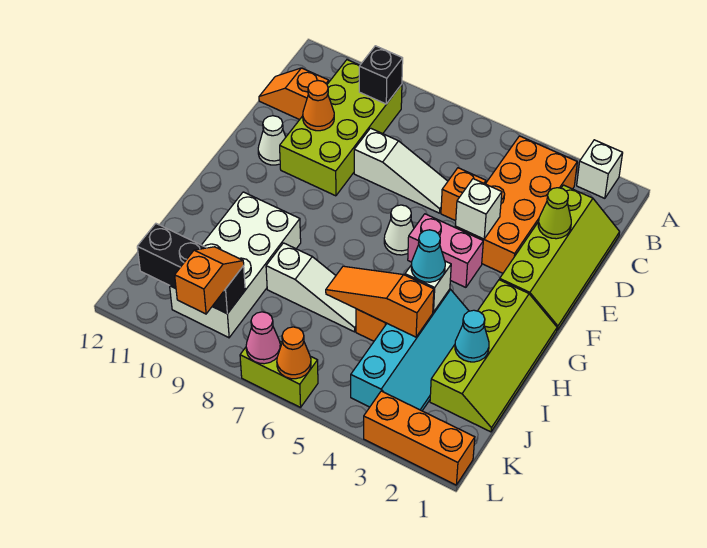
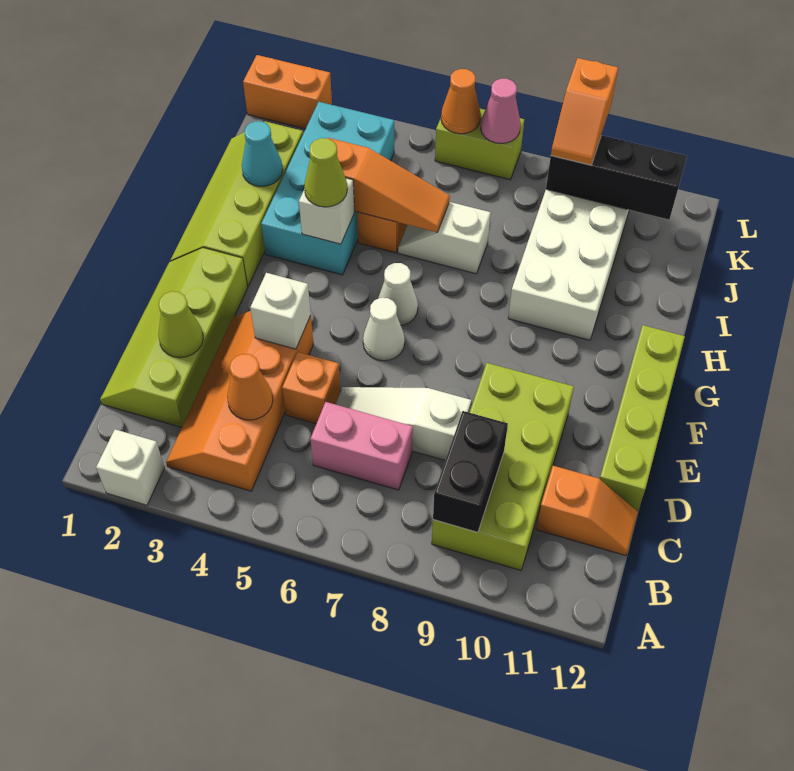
orange 2x4 brick [455,136,577,273] -> orange 2x4 slope [166,311,313,491]
black 1x1 brick [359,46,403,104] -> black 1x2 brick [433,411,508,532]
orange 1x1 cone [303,81,334,131] -> orange 1x1 cone moved to [227,354,273,420]
none -> lime 1x4 brick [600,325,685,512]
white 1x1 cone [258,116,286,165] -> white 1x1 cone moved to [378,263,418,325]
pink 1x2 brick [408,214,483,287] -> pink 1x2 brick moved to [310,402,413,490]
cyan 2x4 slope [351,289,469,411] -> cyan 2x4 brick [261,102,394,275]
cyan 1x1 cone [411,230,445,282] -> lime 1x1 cone [304,138,347,207]
white 1x3 slope [266,243,356,332] -> white 1x2 slope [398,202,491,274]
orange 1x3 brick [364,391,475,485] -> orange 1x2 brick [243,55,332,129]

